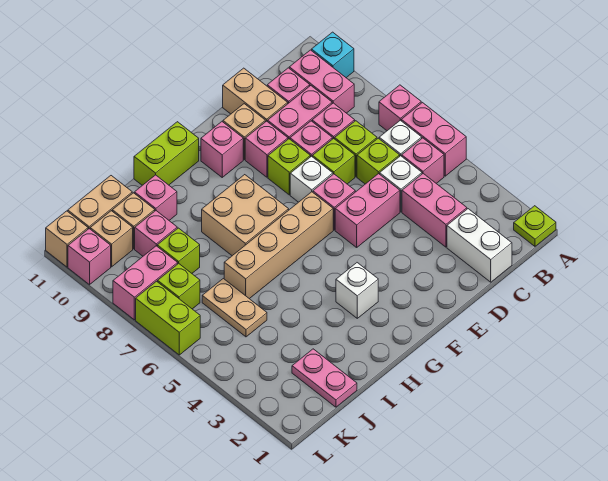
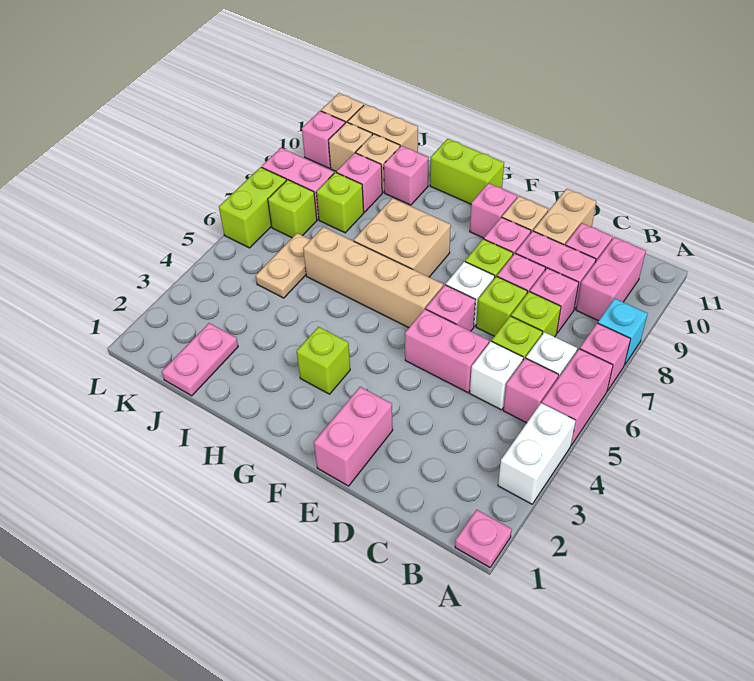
lime 1x1 plate [514,206,556,246] -> pink 1x1 plate [455,510,512,567]
cyan 1x1 brick [312,32,354,78] -> cyan 1x1 brick moved to [598,298,648,365]
white 1x2 brick [447,209,512,282] -> white 1x2 brick moved to [498,403,576,504]
pink 1x2 brick [402,174,467,247] -> pink 1x2 brick moved to [314,387,393,486]
white 1x1 brick [336,263,378,318] -> lime 1x1 brick [297,327,350,394]

